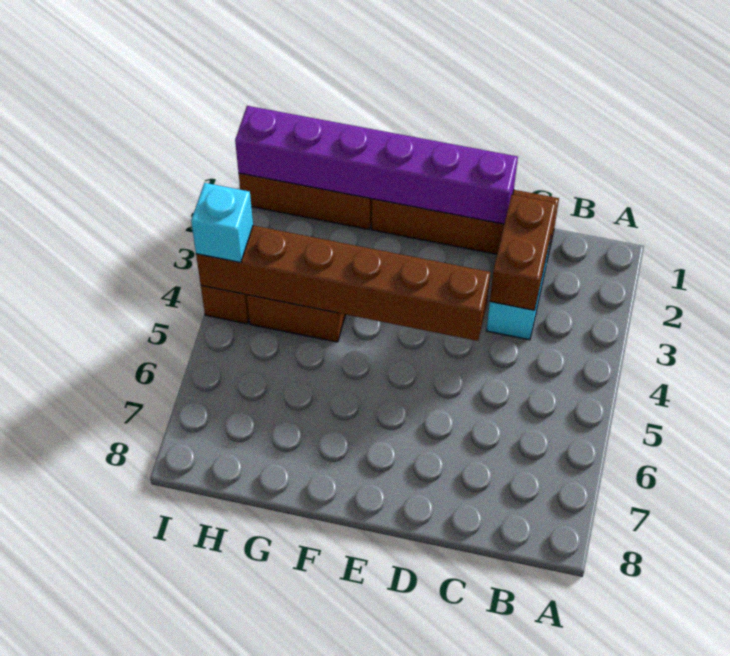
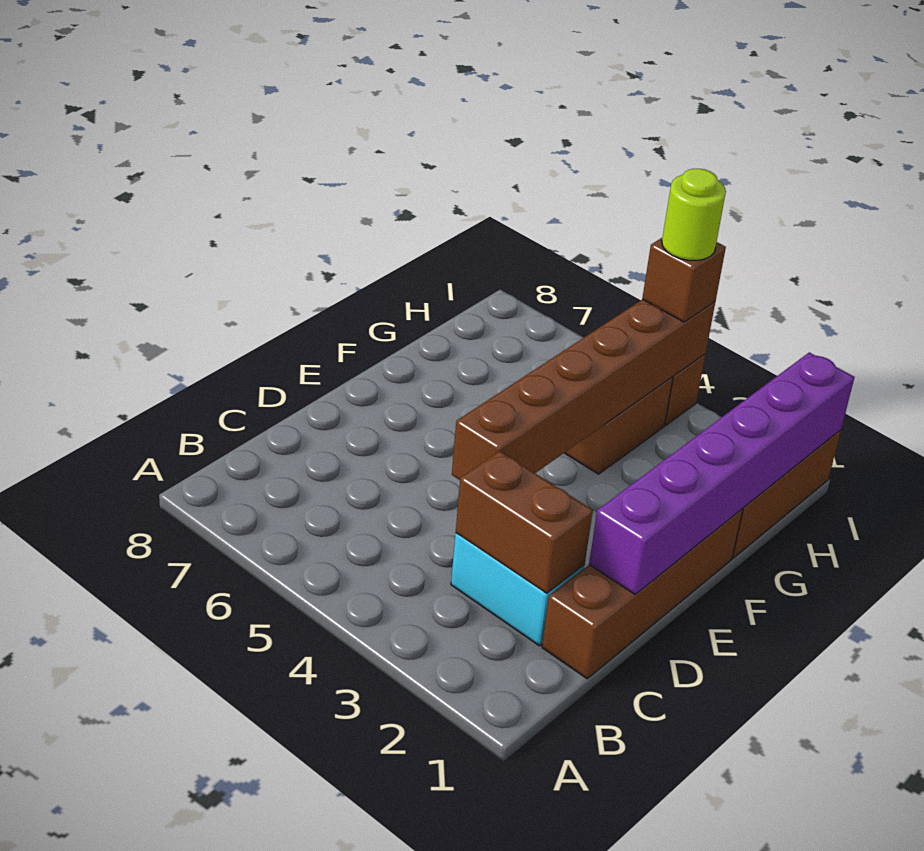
cyan 1x1 brick [191,183,253,263] -> brown 1x1 brick [642,238,726,322]
none -> lime 1x1 round brick [662,169,726,261]

